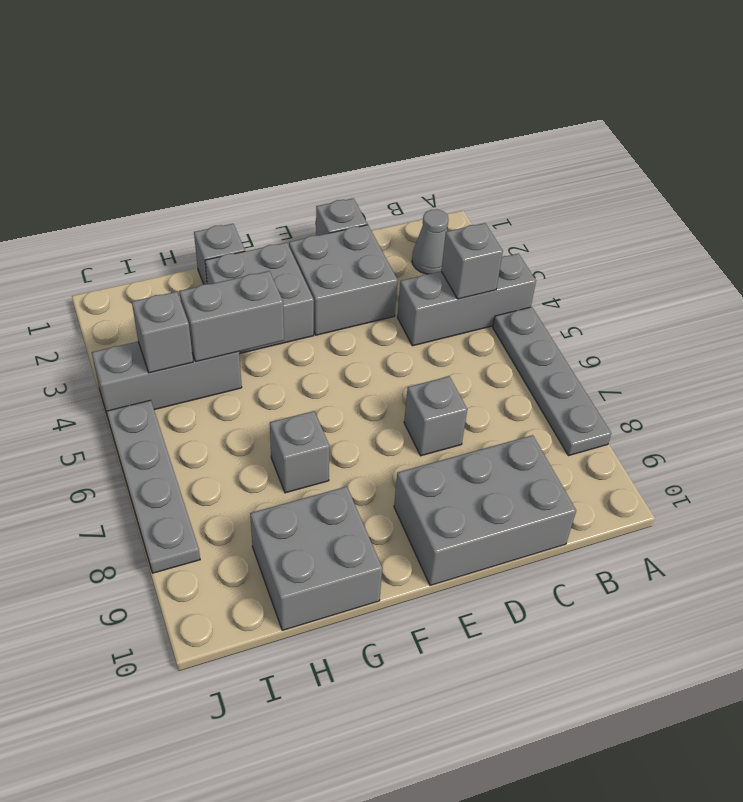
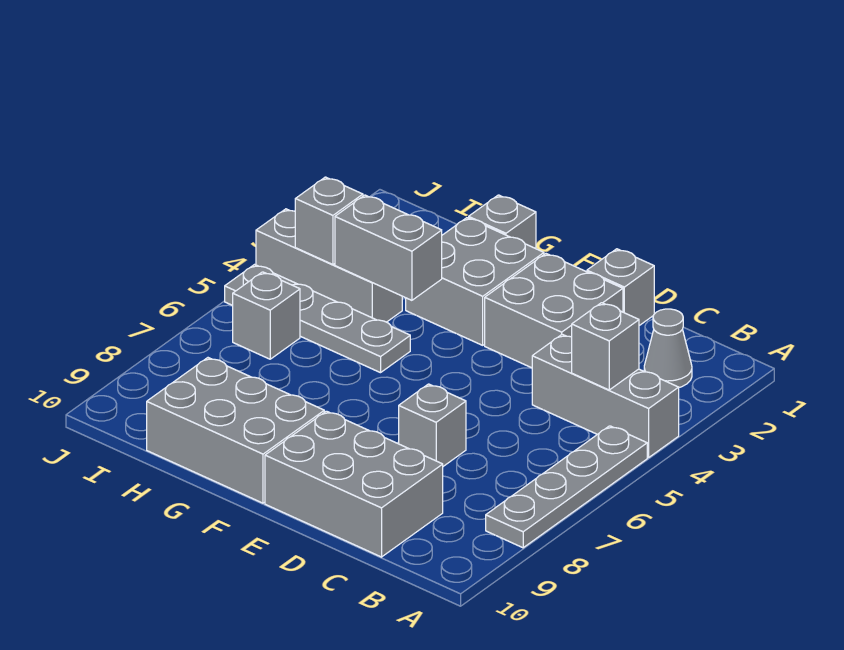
grey 1x1 brick [270,411,330,493] -> grey 1x1 brick moved to [233,272,300,359]
grey 2x2 brick [250,487,382,630] -> grey 2x3 brick [147,358,324,503]
grey 1x4 plate [107,400,200,573] -> grey 1x4 plate turned to [225,265,410,373]

